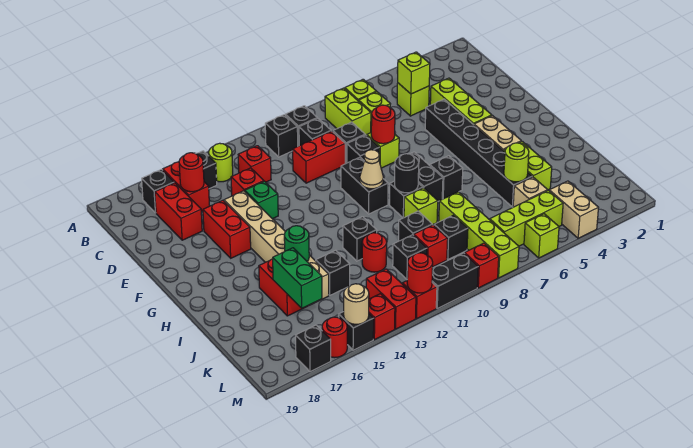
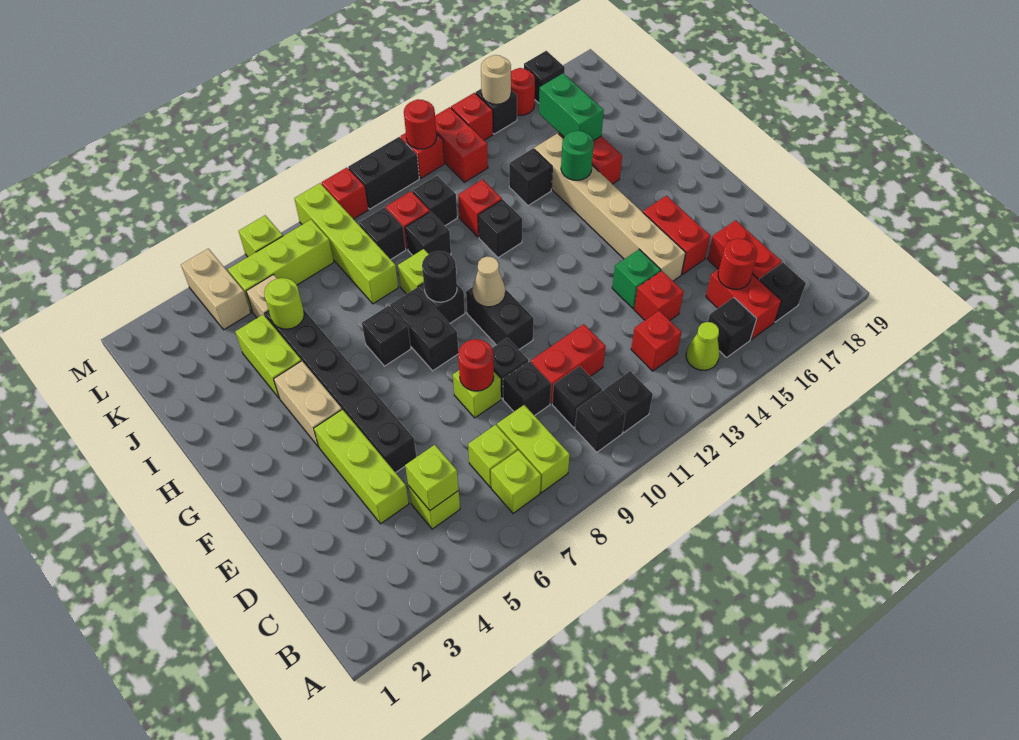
lime 1x1 round brick [209,143,233,182] -> lime 1x1 cone [686,322,719,370]
red 1x1 round brick [362,233,387,272] -> red 1x1 brick [458,179,502,237]

